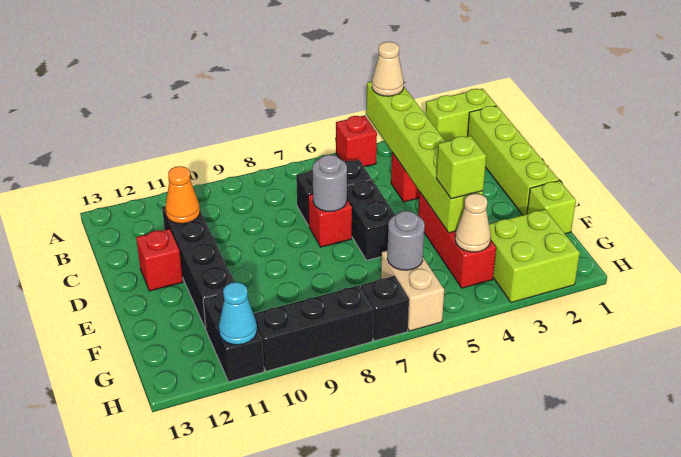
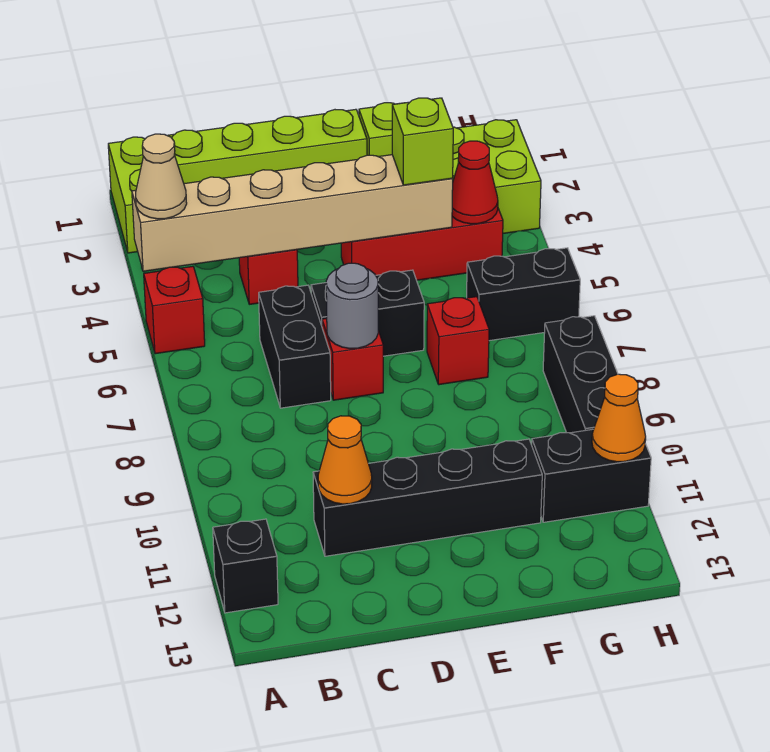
lime 1x6 brick [366,81,483,233] -> tan 1x6 brick [132,155,453,271]
red 1x1 brick [136,229,183,291] -> red 1x1 brick moved to [427,297,489,385]
tan 1x1 cone [455,194,491,252] -> red 1x1 cone [452,141,498,224]
tan 1x2 brick [381,250,444,331] -> black 1x2 brick [467,248,580,341]
grey 1x1 round brick [387,211,425,270] -> none
black 1x1 brick [361,276,409,341] -> black 1x1 brick moved to [213,519,278,613]
cyan 1x1 cone [219,282,257,345] -> orange 1x1 cone [592,374,646,462]

